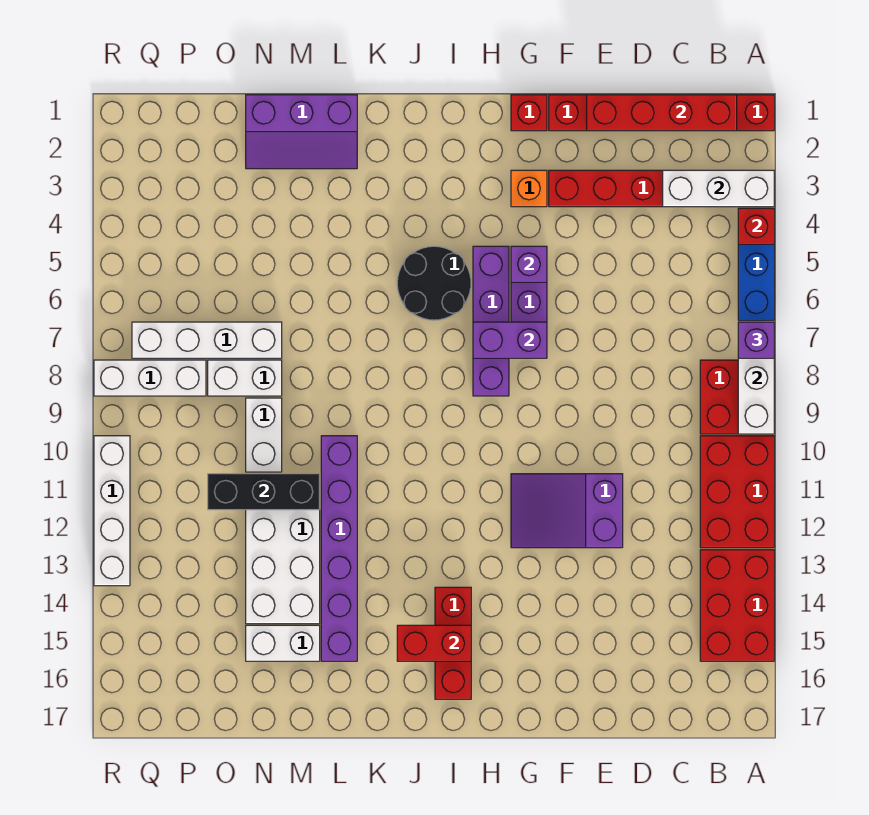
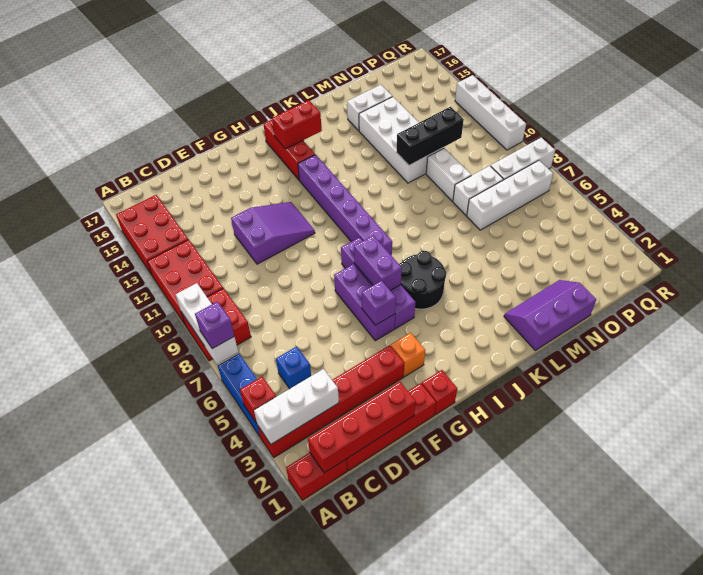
none -> blue 1x1 brick [276,346,311,389]
purple 1x2 brick [473,322,547,358] -> purple 1x2 brick turned to [354,235,402,291]
purple 1x6 brick [321,436,357,661] -> purple 1x6 brick moved to [298,154,392,256]

